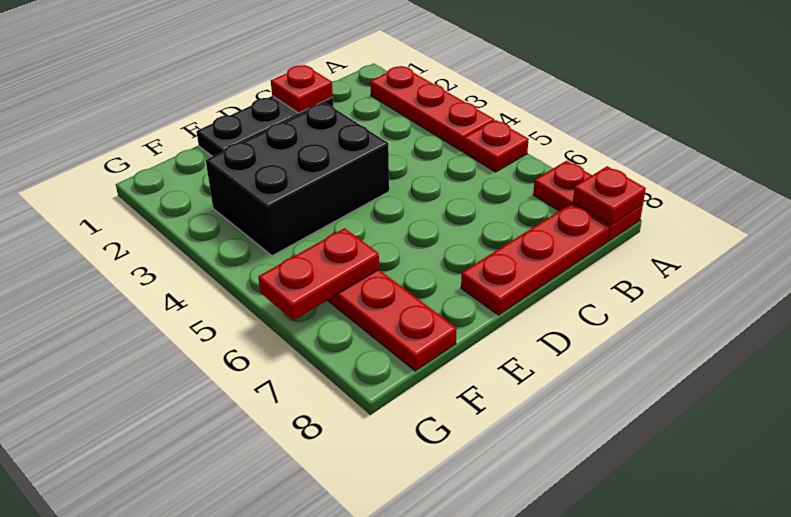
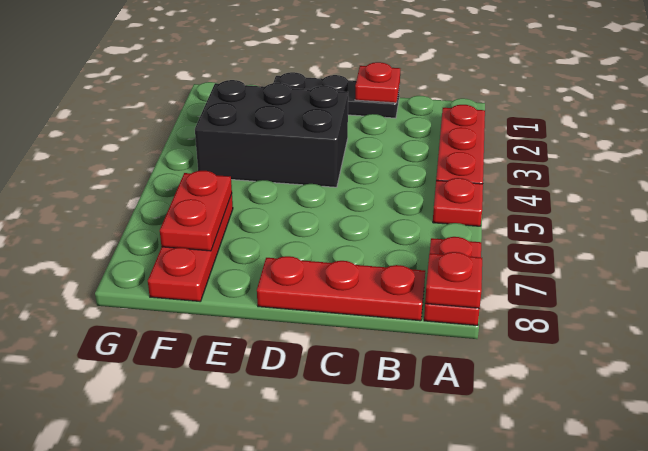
red 1x2 plate [258,228,379,320] -> red 1x2 plate turned to [160,171,232,251]

